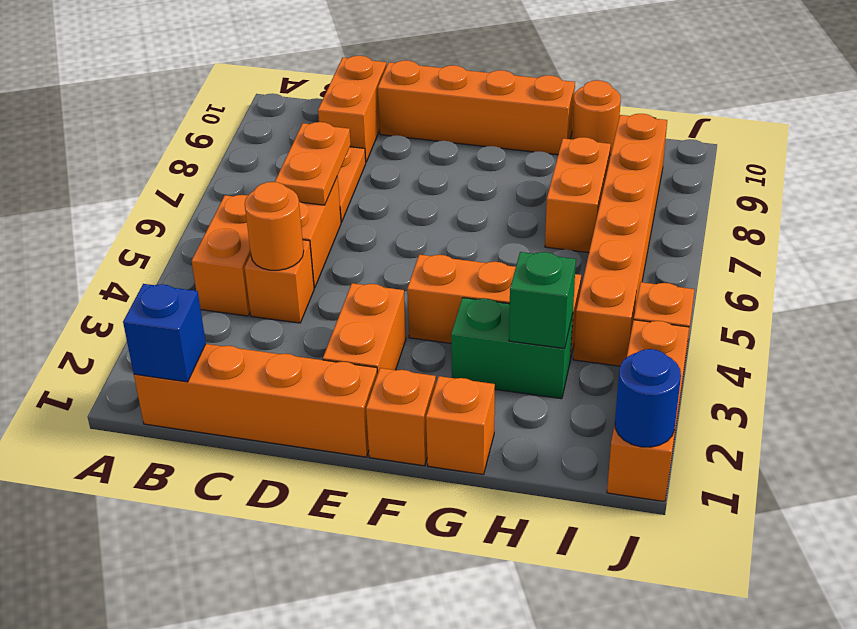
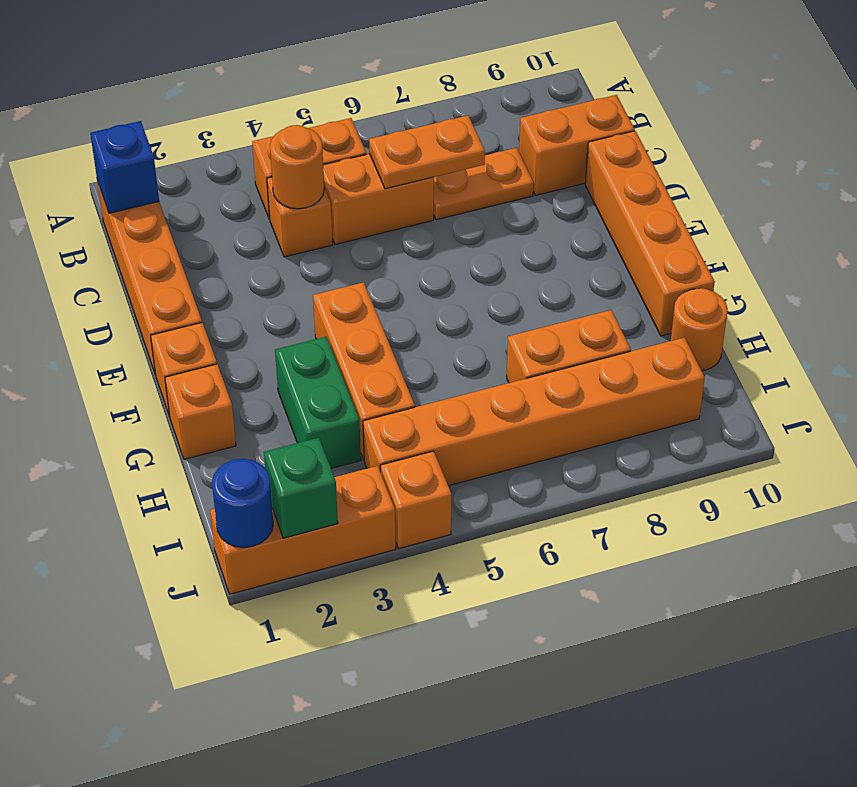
orange 1x2 brick [323,283,406,374] -> none
green 1x1 brick [509,252,576,349] -> green 1x1 brick moved to [264,438,338,538]

